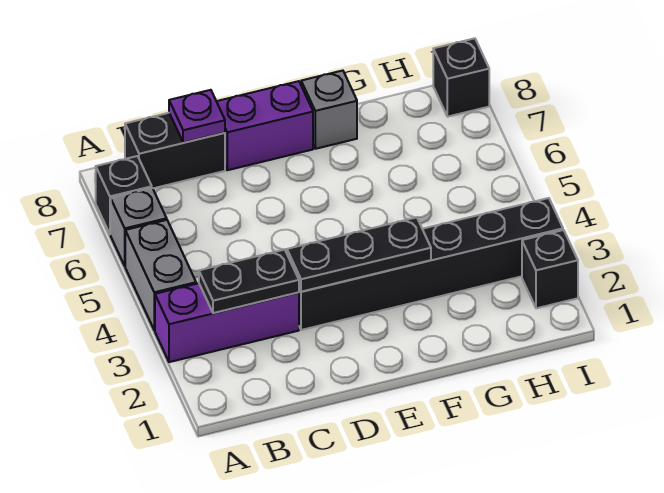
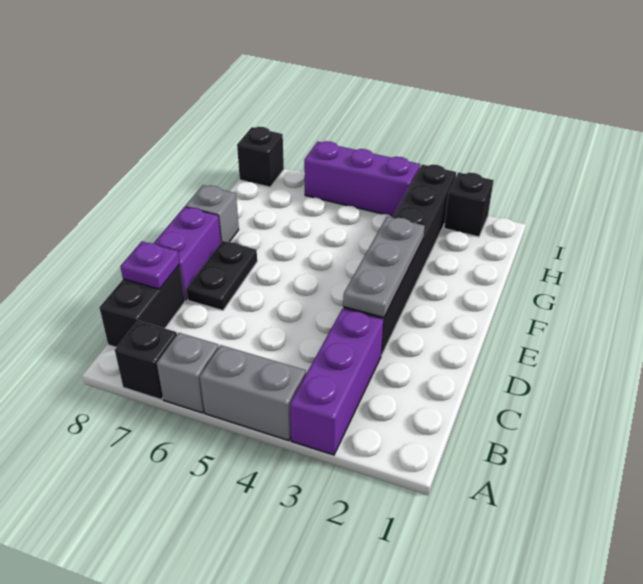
black 1x2 plate [199,249,299,313] -> black 1x2 plate moved to [186,241,257,310]
black 1x3 plate [287,217,431,292] -> grey 1x3 plate [343,217,425,317]
none -> purple 1x3 brick [304,141,420,216]

